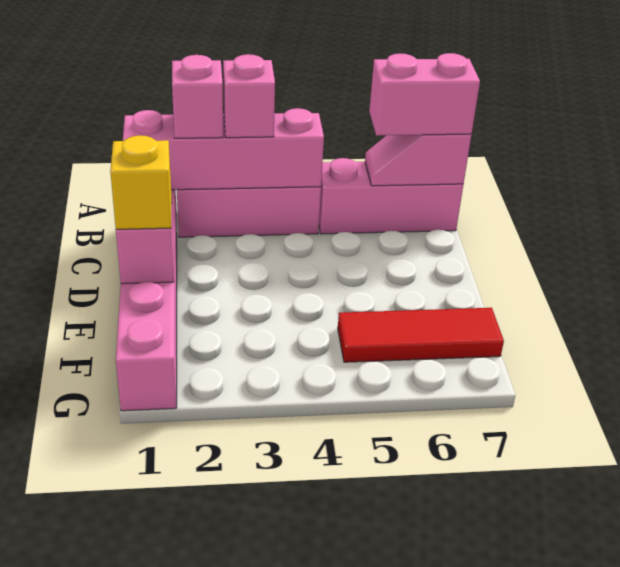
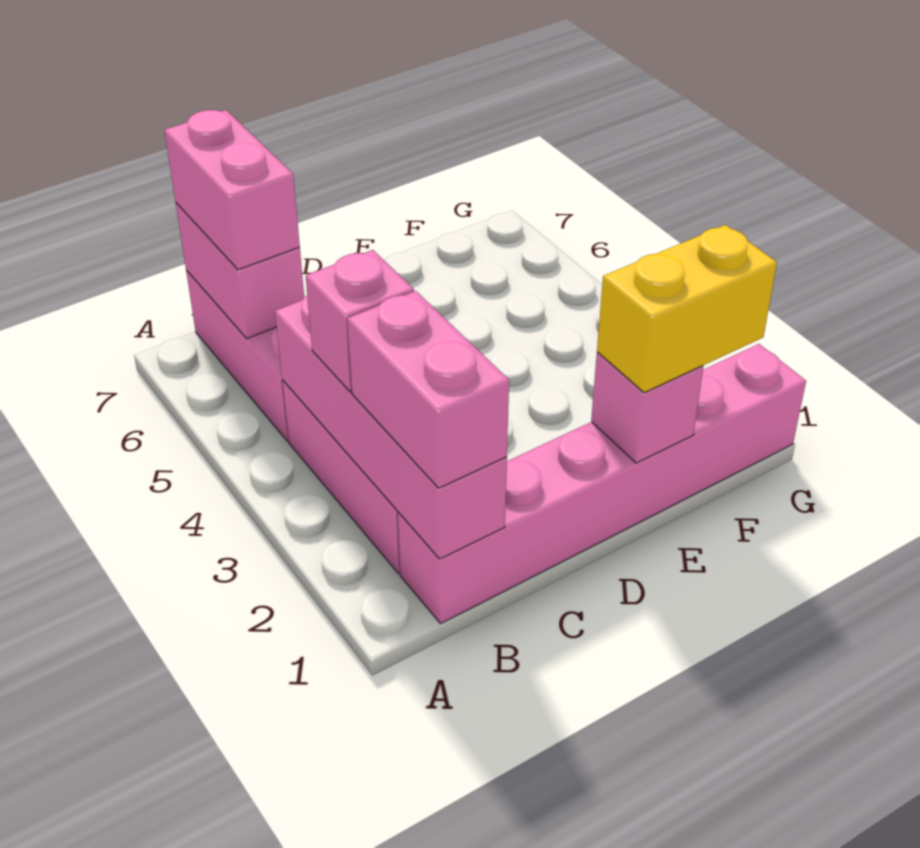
pink 1x1 brick [172,55,223,138] -> pink 1x2 brick [347,291,509,488]
pink 1x2 slope [365,134,471,186] -> pink 1x2 brick [176,203,304,339]
yellow 1x1 brick [110,135,172,229] -> yellow 1x2 brick [597,225,777,393]
red 1x3 tile [338,308,504,362] -> none

